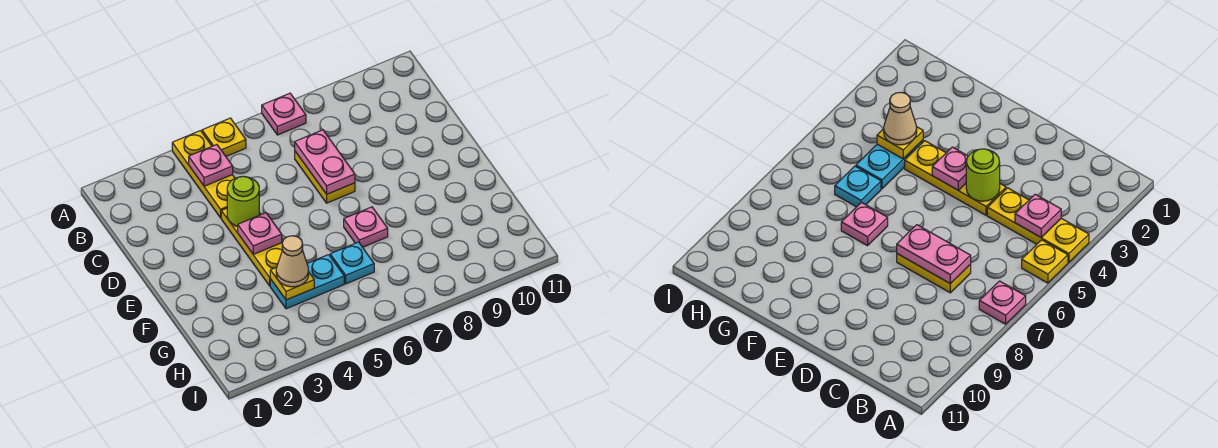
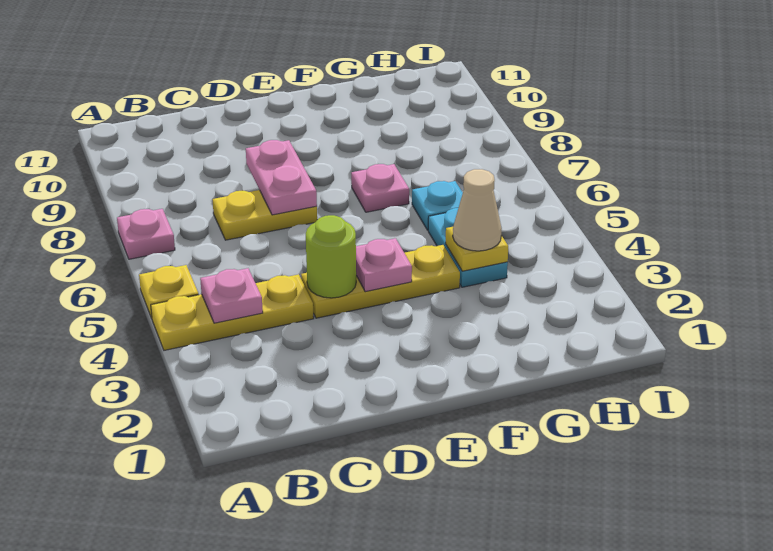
pink 1x2 plate [295,130,355,194] -> pink 1x2 plate turned to [246,140,317,215]

